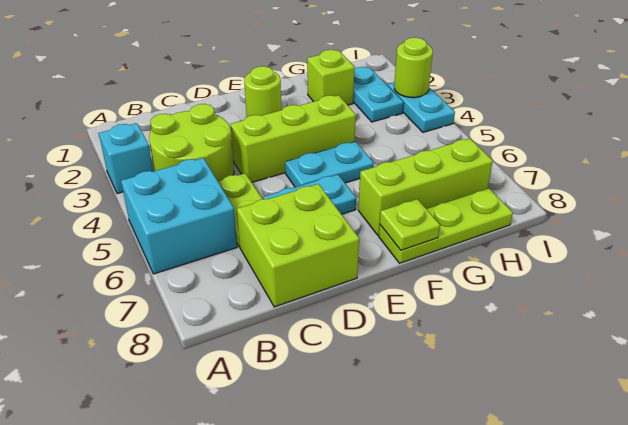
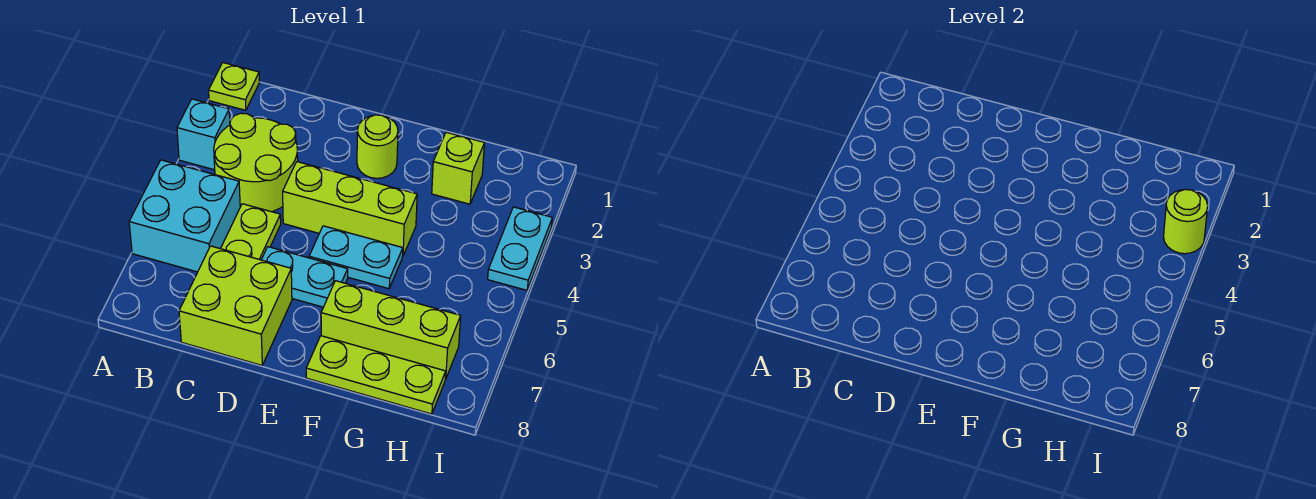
lime 1x1 plate [380,199,440,250] -> lime 1x1 plate moved to [209,63,259,110]
cyan 1x2 plate [353,67,403,122] -> none

